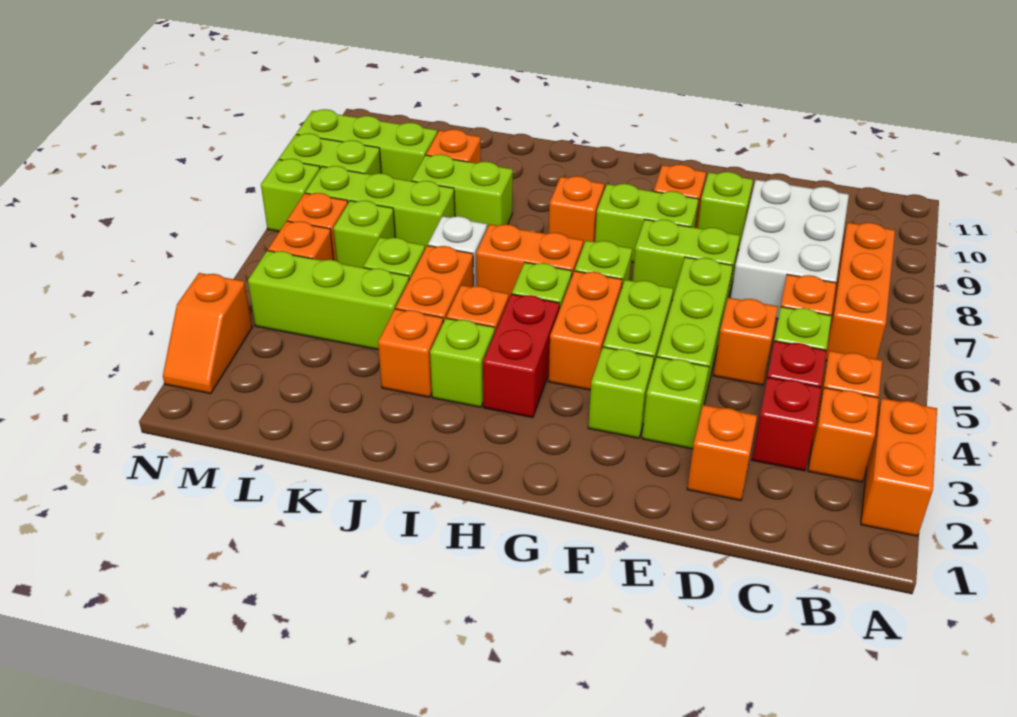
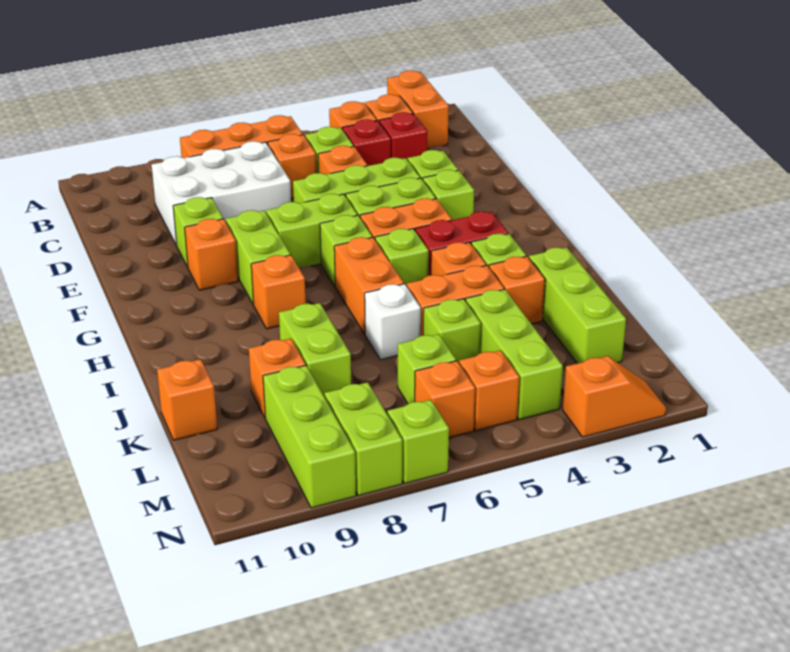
orange 1x2 brick [861,398,937,536] -> orange 1x2 brick turned to [387,71,449,149]
orange 1x1 brick [687,405,757,501] -> orange 1x1 brick moved to [157,359,217,440]
lime 1x2 brick [632,220,740,300] -> lime 1x2 brick turned to [266,194,357,268]
lime 1x3 brick [305,166,455,249] -> lime 1x3 brick moved to [529,247,626,363]

